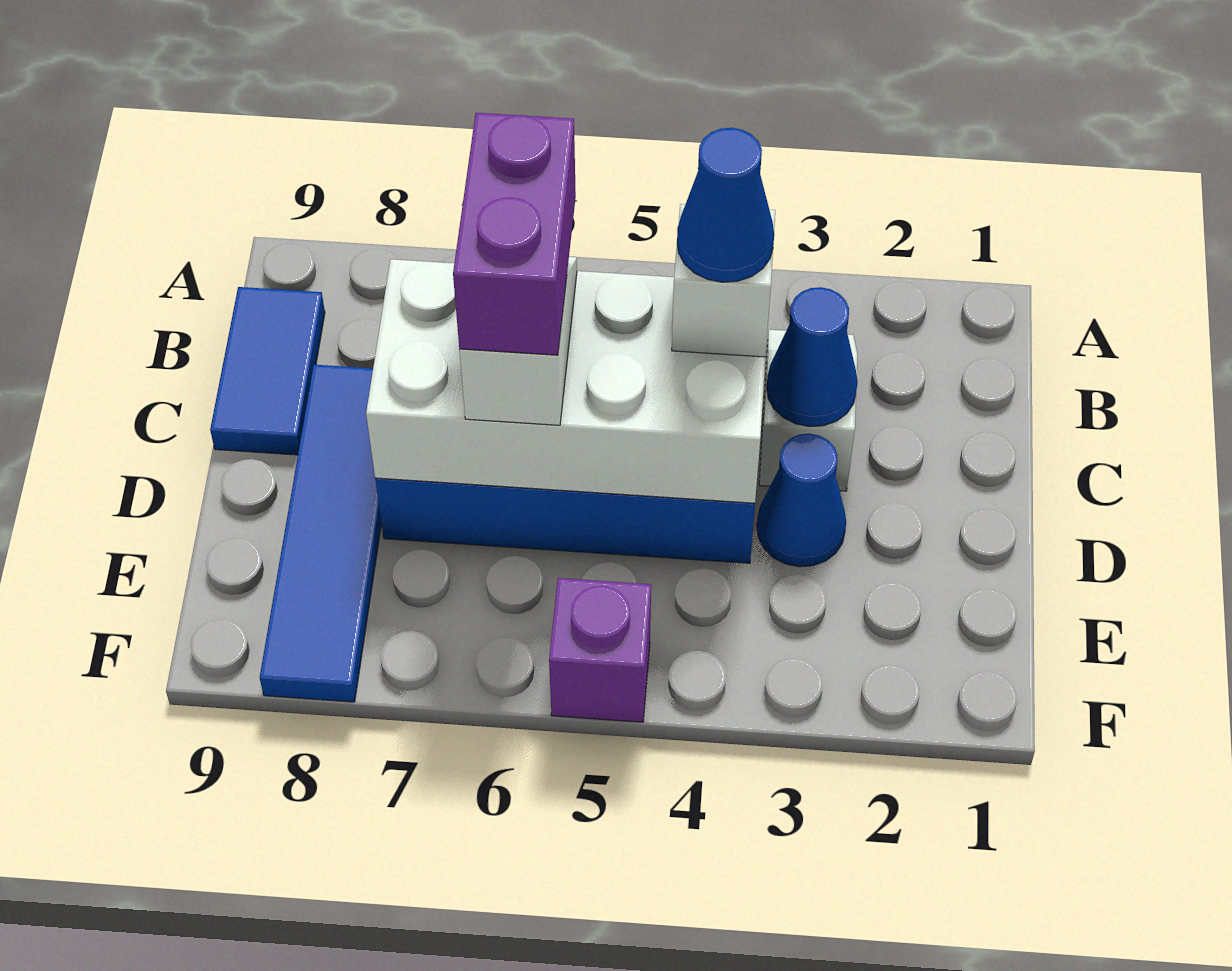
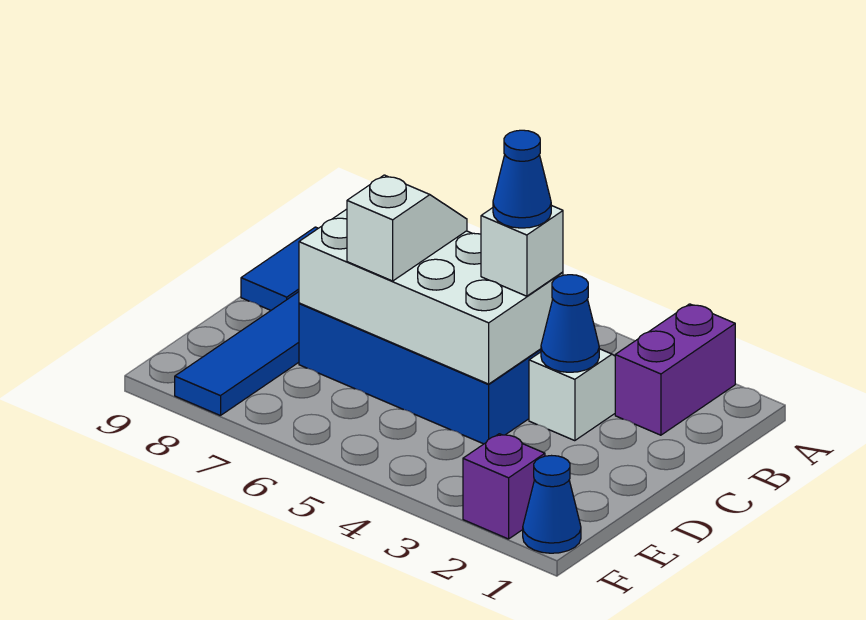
purple 1x2 brick [453,113,576,355] -> purple 1x2 brick moved to [615,304,735,435]
blue 1x1 cone [757,434,846,567] -> blue 1x1 cone moved to [523,456,581,553]
purple 1x1 brick [549,578,651,722] -> purple 1x1 brick moved to [463,434,545,539]

